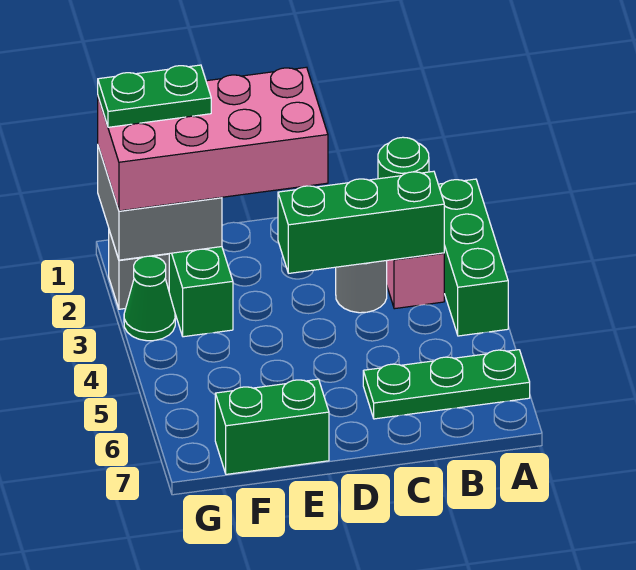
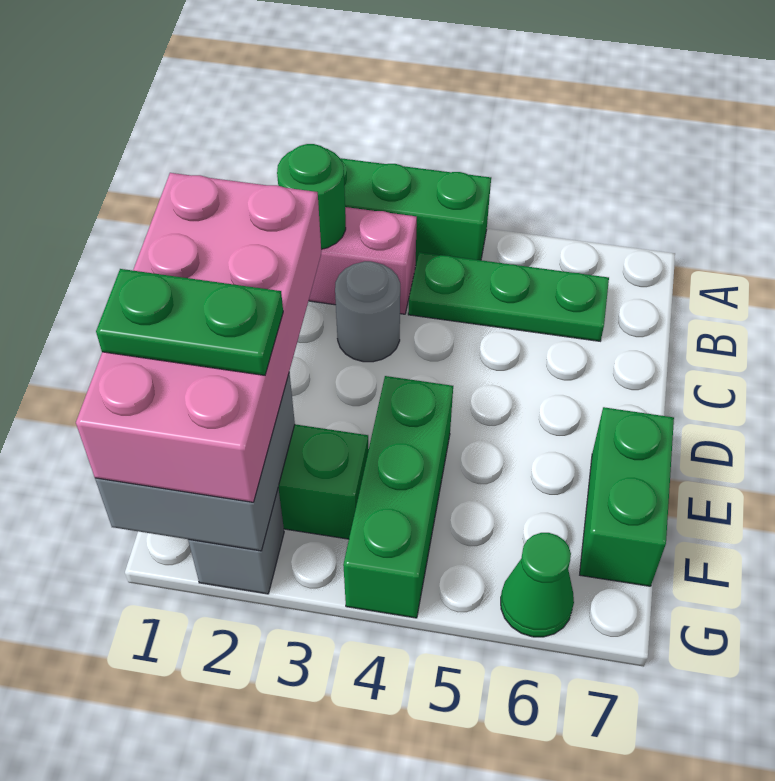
green 1x3 plate [363,350,530,419] -> green 1x3 plate turned to [408,252,609,341]
green 1x3 brick [278,171,444,273] -> green 1x3 brick moved to [343,376,453,618]
green 1x2 plate [98,65,211,127] -> green 1x2 plate turned to [96,269,283,375]
green 1x1 cone [124,256,175,341] -> green 1x1 cone moved to [501,533,574,637]

